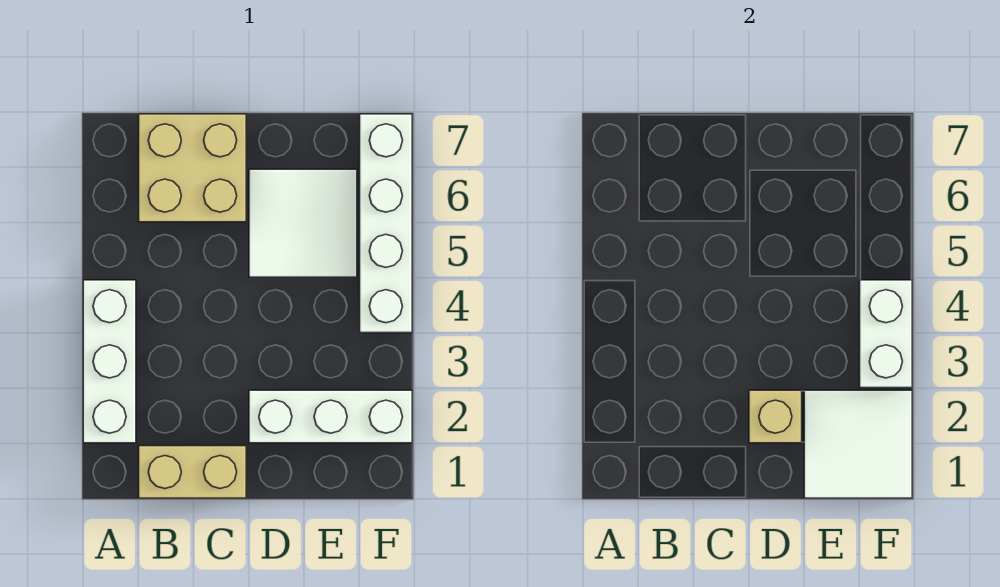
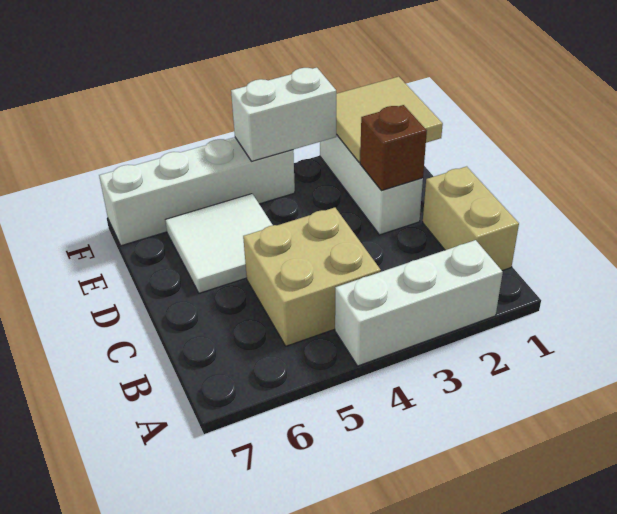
tan 2x2 brick [139,114,246,222] -> tan 2x2 brick moved to [243,208,381,346]
tan 1x1 brick [749,390,802,443] -> brown 1x1 brick [360,105,427,191]
white 2x2 tile [804,390,912,498] -> tan 2x2 tile [336,77,443,163]

